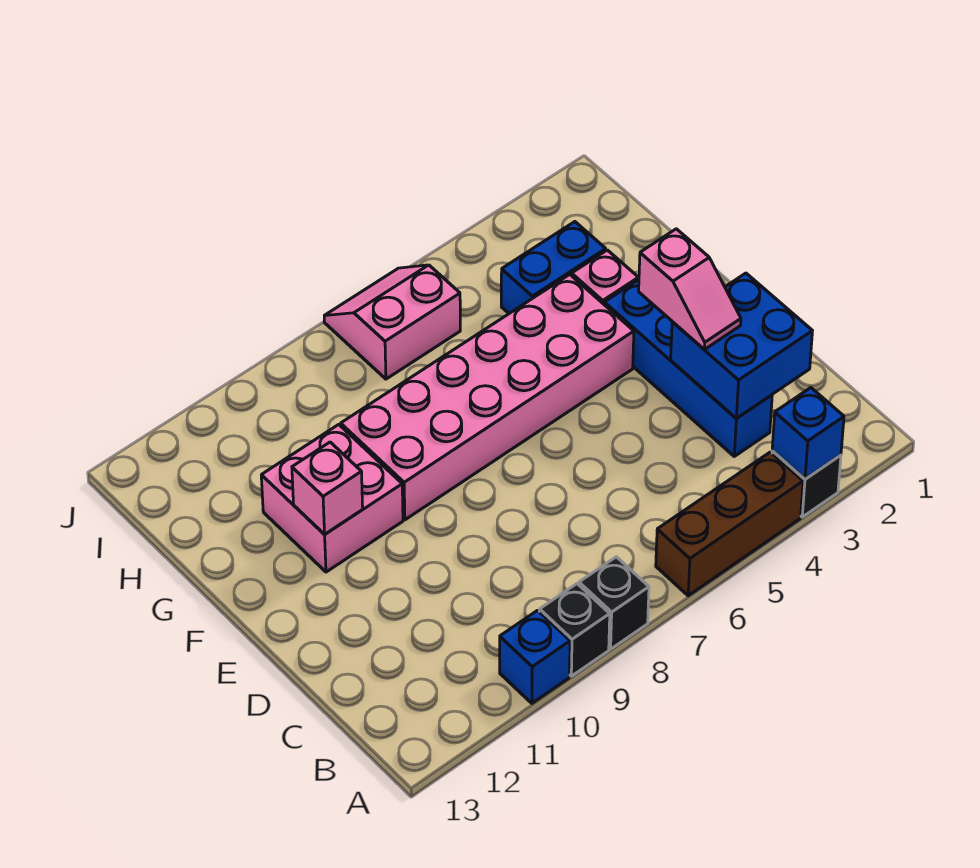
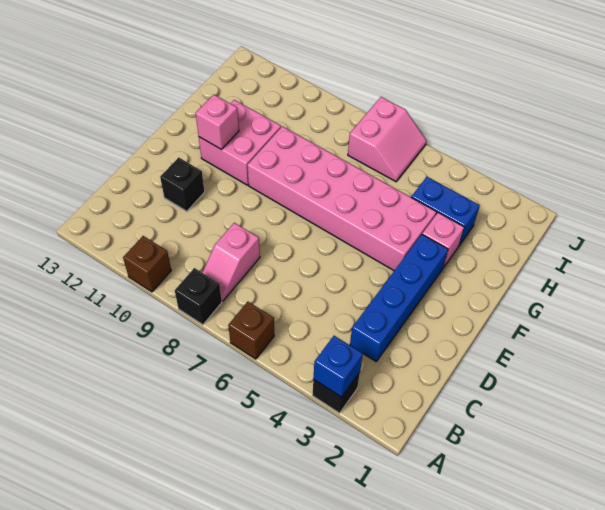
brown 1x3 brick [656,452,803,596] -> brown 1x1 brick [228,302,274,359]
black 1x1 brick [539,584,610,676] -> black 1x1 brick moved to [160,157,205,211]
blue 1x1 brick [500,610,570,703] -> brown 1x1 brick [123,236,171,292]
blue 2x2 brick [671,273,812,419] -> none
pink 1x2 slope [639,229,741,349] -> pink 1x2 slope moved to [202,223,260,301]
pink 2x2 slope [324,265,460,379] -> pink 2x2 slope turned to [348,97,427,182]

